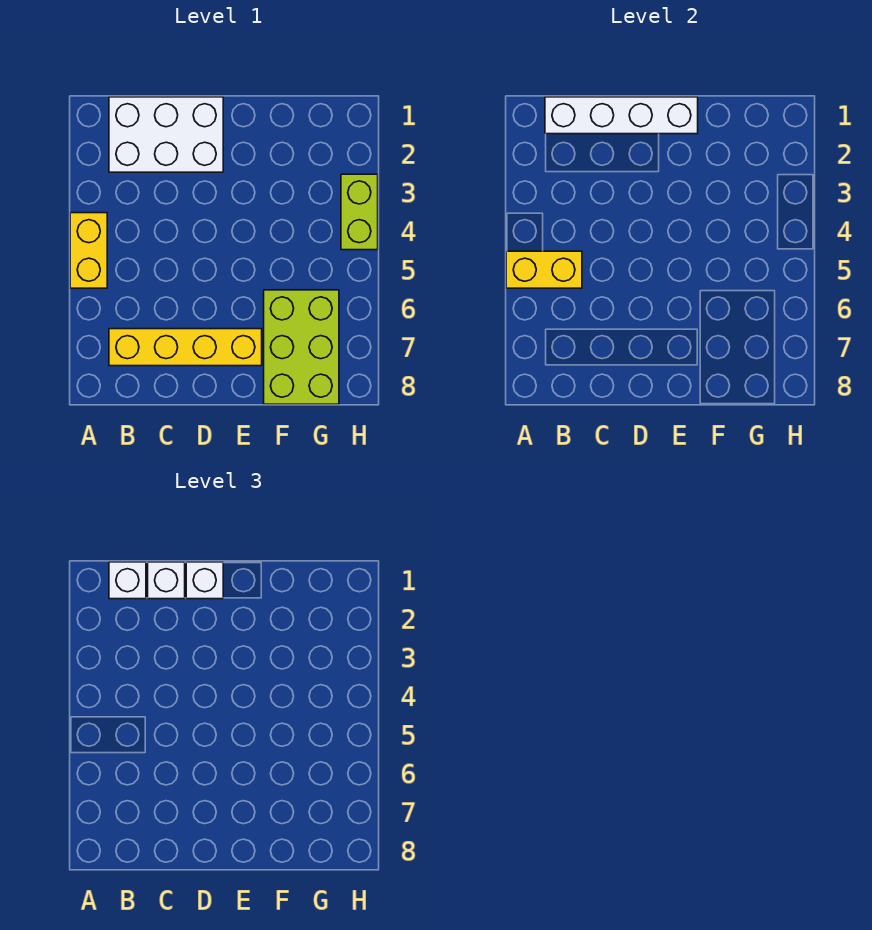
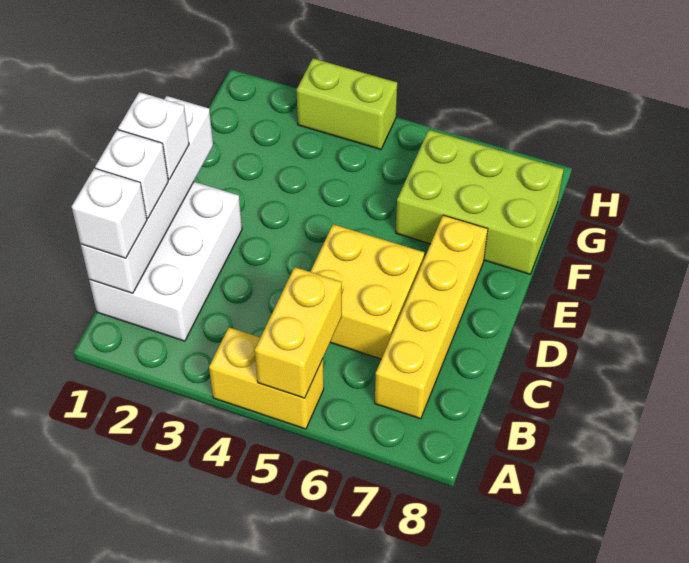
none -> yellow 2x2 brick [310,224,424,359]

